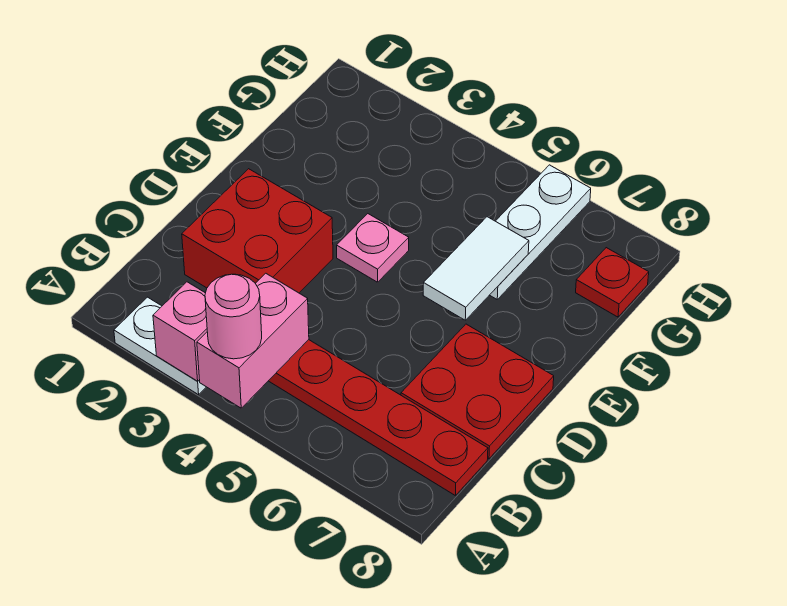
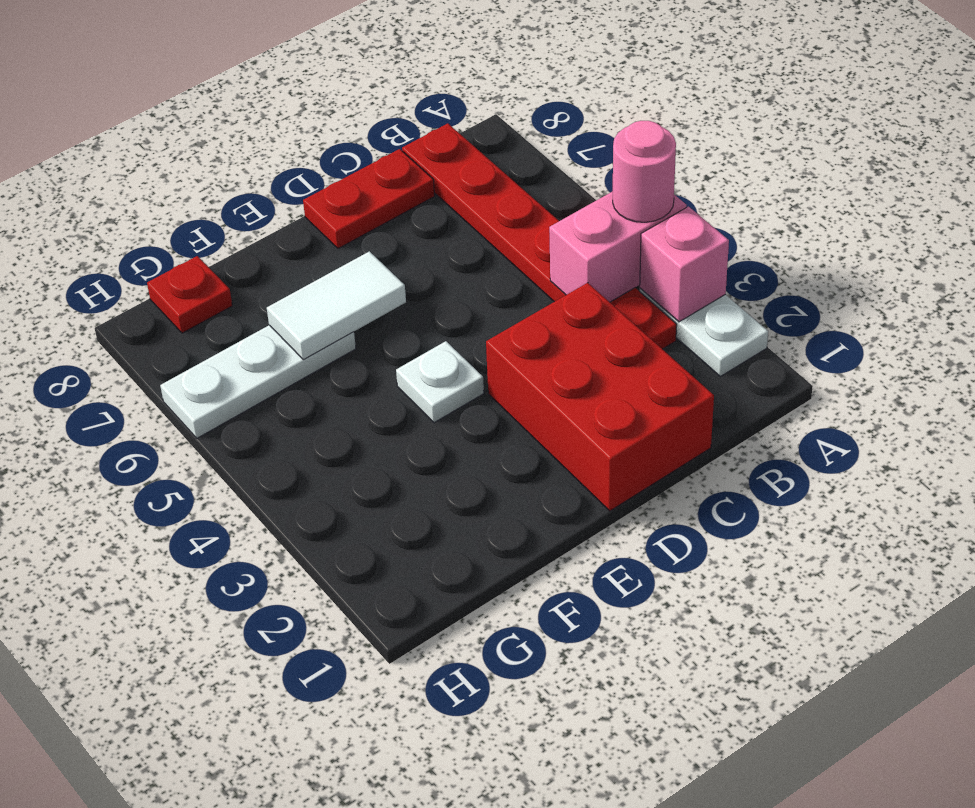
red 2x2 brick [182,169,333,293] -> red 2x3 brick [486,283,714,511]
red 2x2 plate [401,324,554,459] -> red 1x2 plate [303,149,435,249]
pink 1x1 plate [337,214,409,282] -> white 1x1 plate [396,341,484,423]

